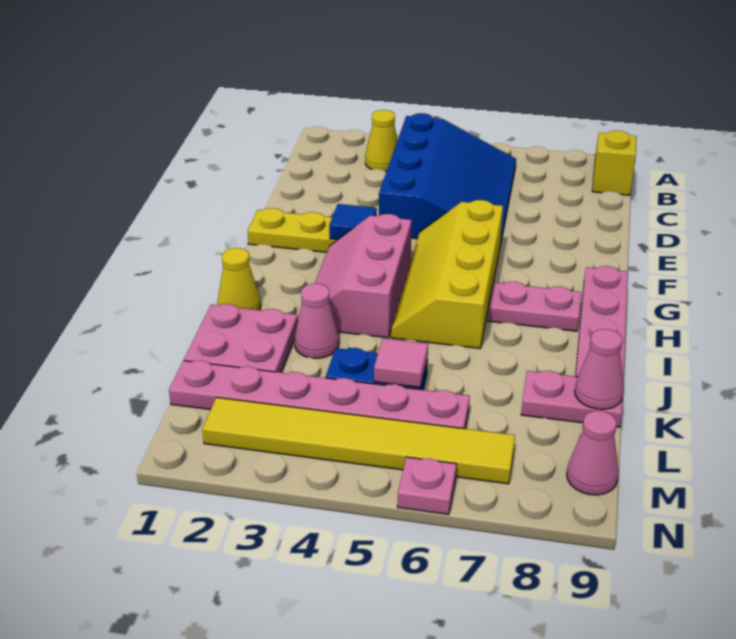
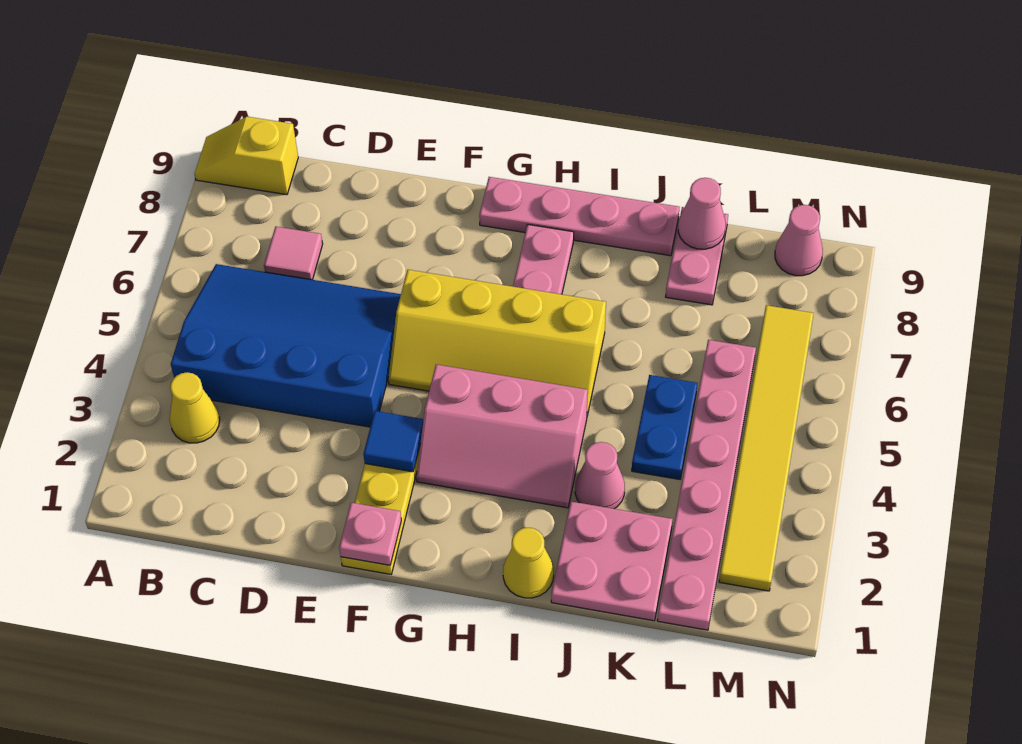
pink 1x1 tile [374,339,428,388] -> pink 1x1 tile moved to [264,227,323,280]
pink 1x1 plate [397,457,457,515] -> pink 1x1 plate moved to [339,503,401,565]

